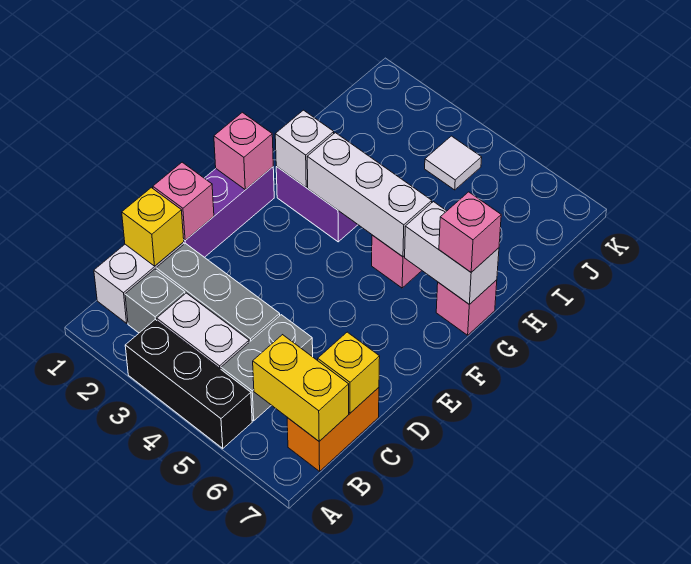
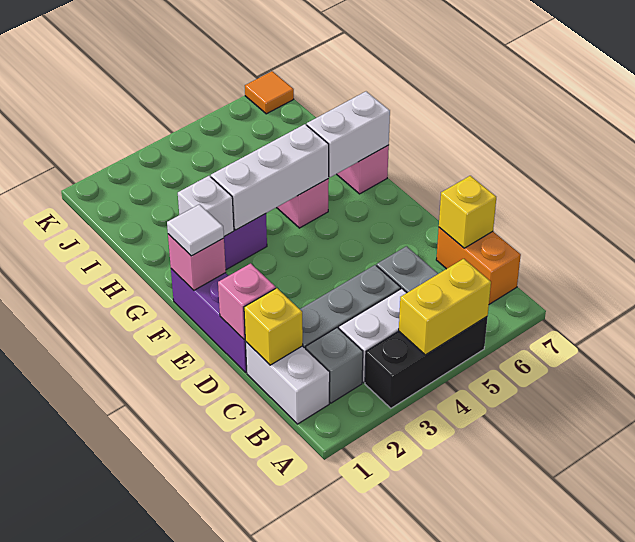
yellow 1x2 brick [253,335,349,441] -> yellow 1x2 brick moved to [399,259,491,355]
pink 1x1 brick [439,192,501,272] -> none
white 1x1 tile [425,136,482,190] -> white 1x1 tile moved to [167,204,224,256]
none -> orange 1x1 tile [245,71,294,114]

